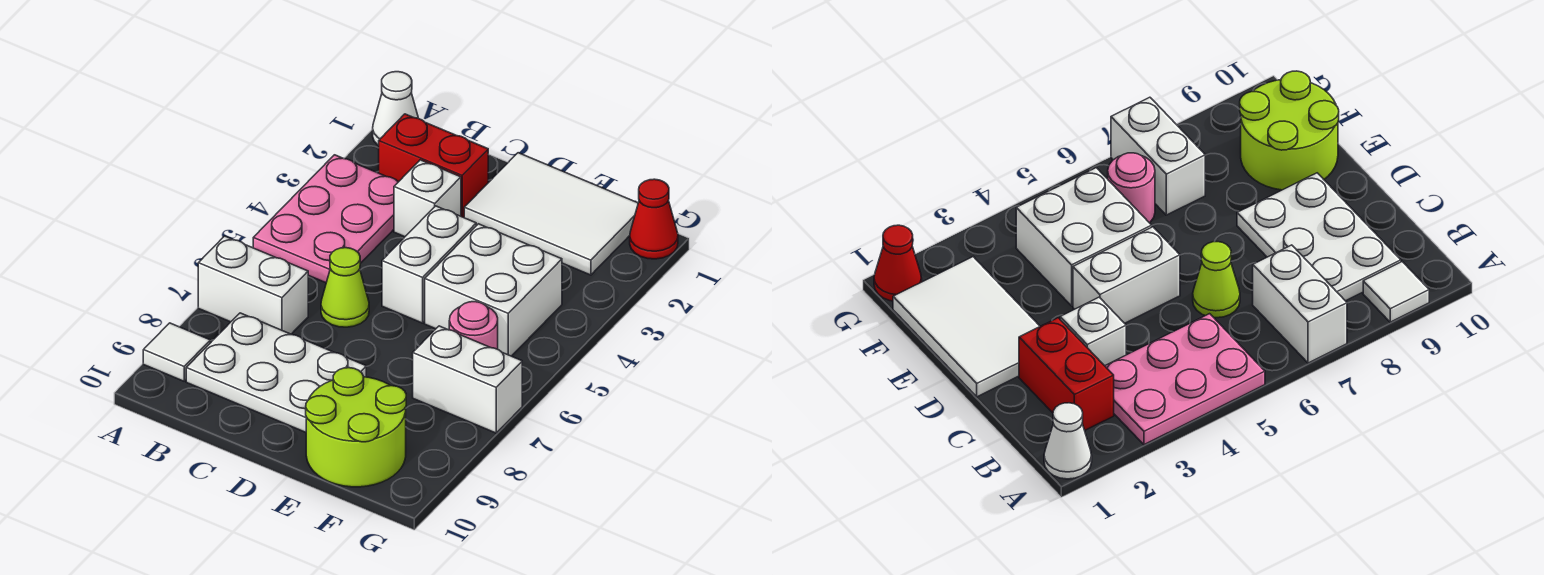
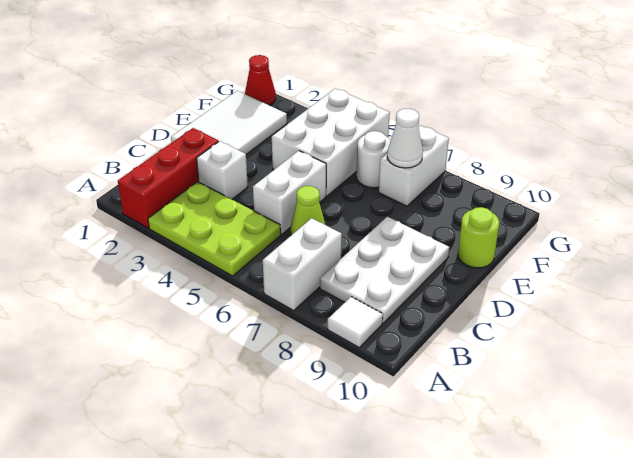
white 1x1 cone [373,72,418,146] -> white 1x1 cone moved to [387,109,423,168]
pink 2x3 plate [253,155,398,283] -> lime 2x3 plate [148,182,281,276]
red 1x2 brick [379,114,489,218] -> red 1x3 brick [118,128,219,228]
white 1x2 brick [382,206,476,323] -> white 1x2 brick turned to [253,151,326,235]
white 2x2 brick [425,224,562,356] -> white 2x3 brick [272,88,390,196]
lime 2x2 round brick [306,368,406,487] -> lime 1x1 round brick [458,207,499,268]
pink 1x1 round brick [449,302,498,349] -> white 1x1 round brick [357,131,391,188]

